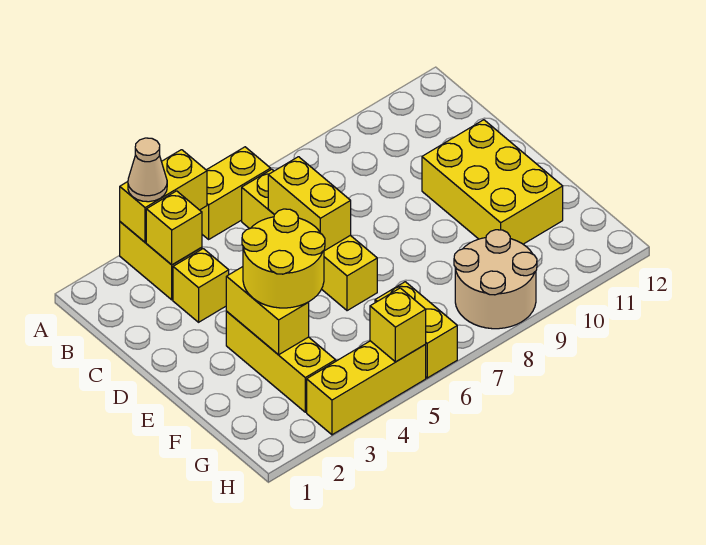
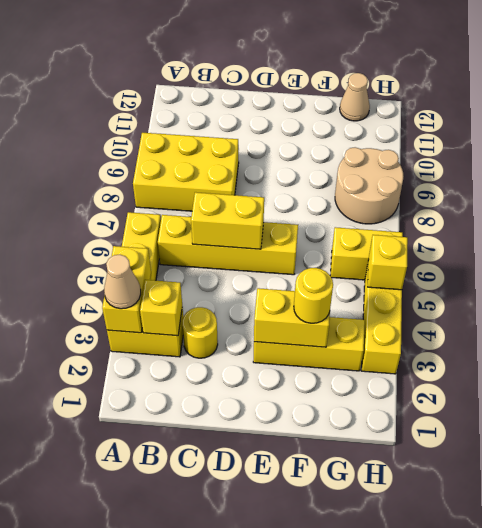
yellow 1x1 brick [173,249,229,322] -> yellow 1x1 round brick [182,307,218,358]
yellow 2x3 brick [422,120,563,244] -> yellow 2x3 brick moved to [133,133,239,211]
yellow 2x2 round brick [242,209,325,308] -> yellow 1x1 round brick [294,268,333,323]
none -> tan 1x1 cone [340,73,370,121]

